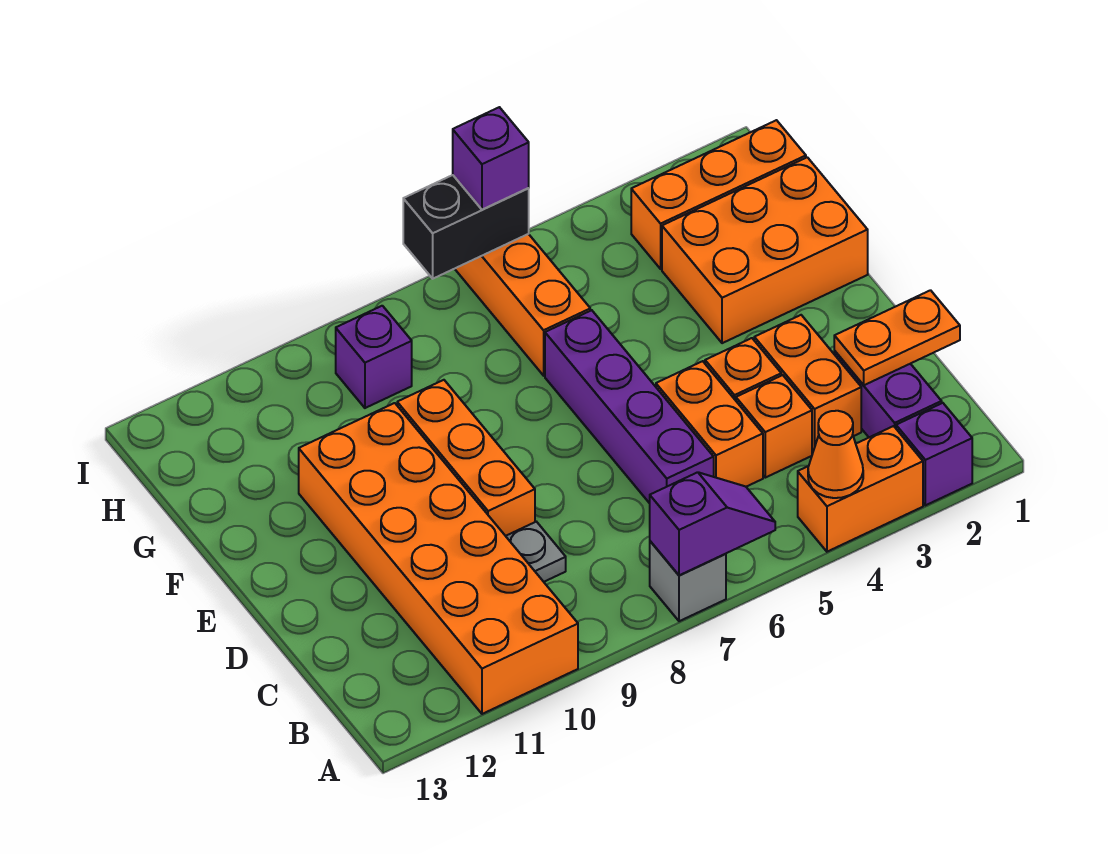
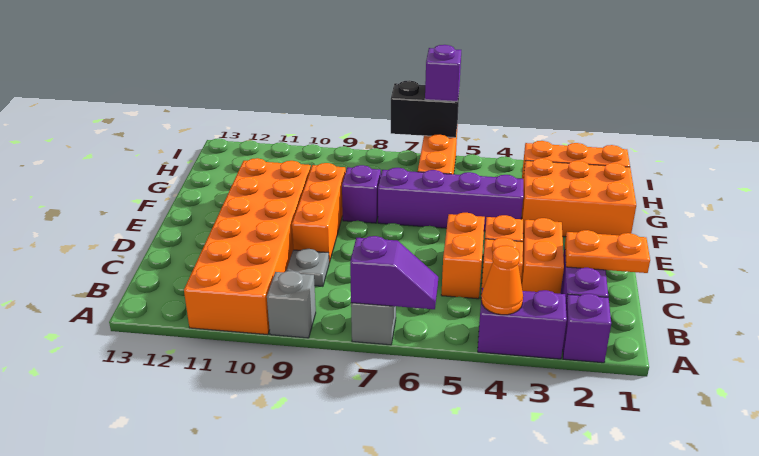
orange 1x2 brick [798,426,923,552] -> purple 1x2 brick [478,288,567,359]
none -> grey 1x1 brick [267,271,316,338]
purple 1x4 brick [545,310,714,503] -> purple 1x4 brick turned to [378,168,523,231]
purple 1x1 brick [336,306,412,408] -> purple 1x1 brick moved to [342,165,381,223]

